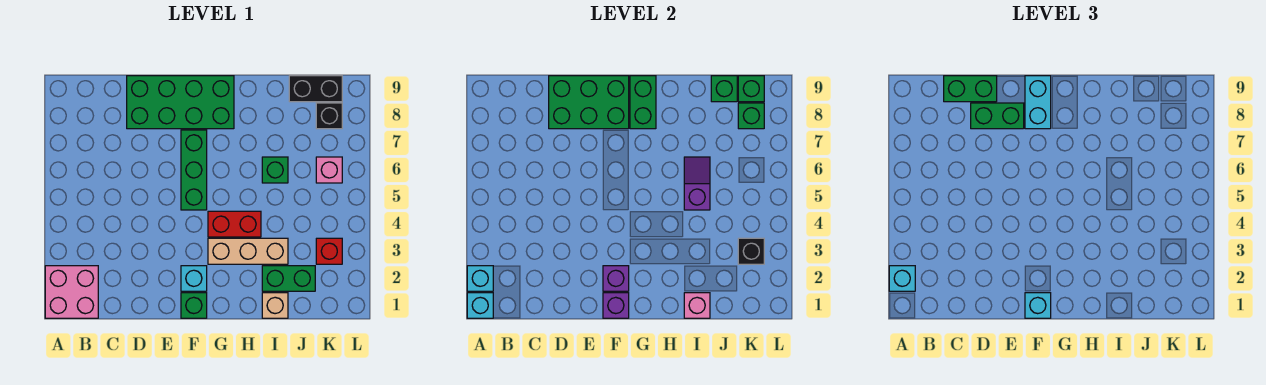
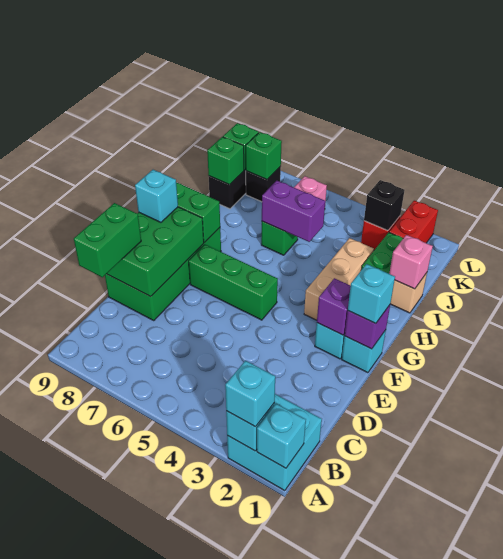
pink 2x2 brick [45,266,98,318] -> cyan 2x2 brick [227,394,322,491]
green 1x2 brick [971,103,1024,129] -> none
green 1x1 brick [181,293,207,318] -> cyan 1x1 brick [342,330,386,373]
cyan 1x2 brick [1025,76,1051,129] -> cyan 1x1 brick [135,170,178,222]
red 1x2 brick [208,211,261,237] -> red 1x2 brick moved to [389,201,438,243]
purple 1x2 slope [684,157,710,210] -> purple 1x2 brick [262,181,325,242]

